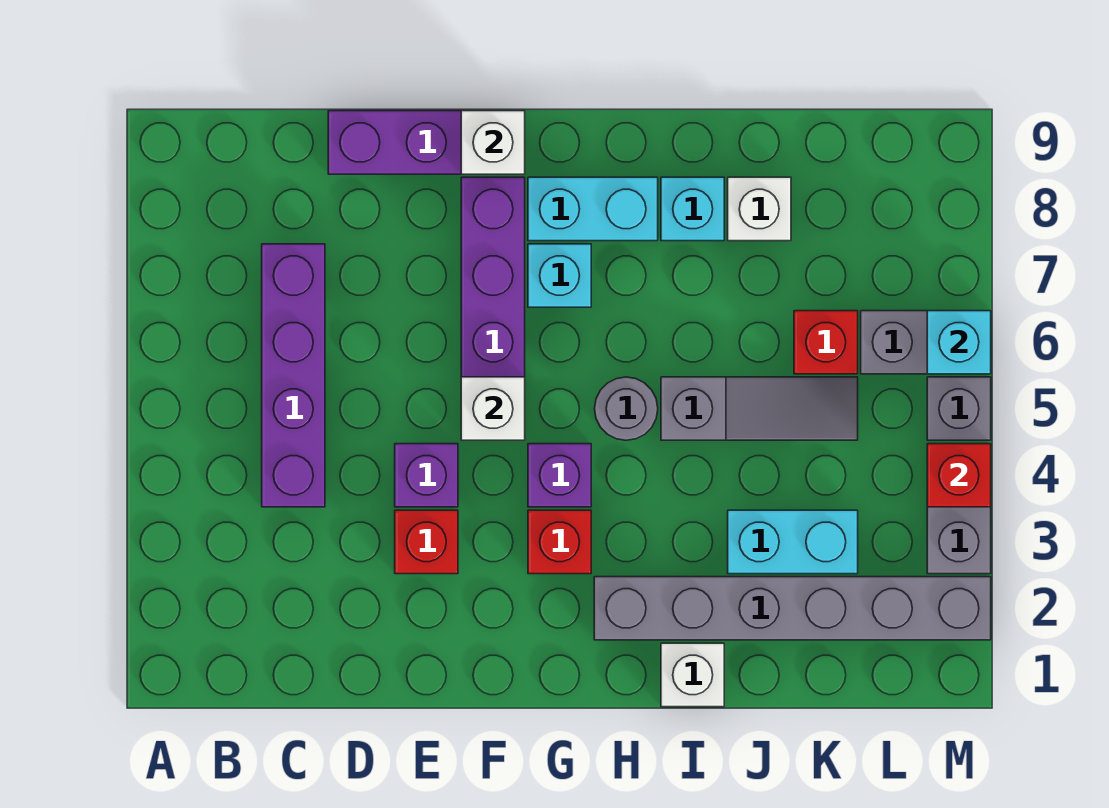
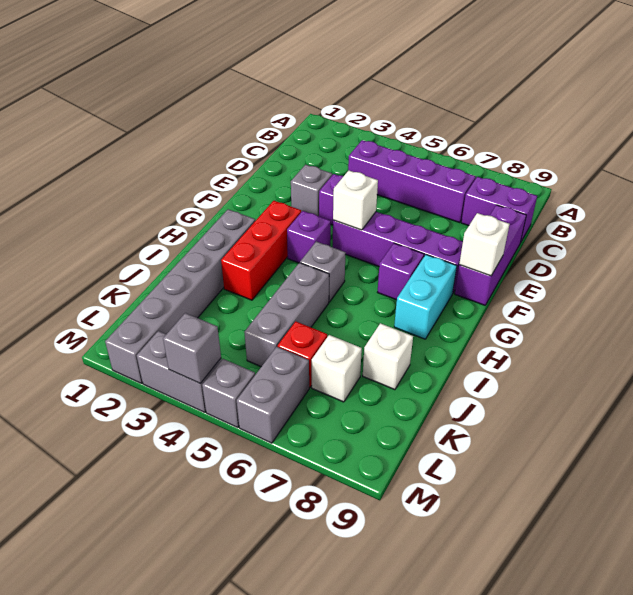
none -> purple 1x2 brick [461,177,537,243]
red 1x1 brick [395,510,458,574] -> grey 1x1 brick [291,164,332,216]
red 1x1 brick [528,510,591,574] -> red 1x3 brick [221,201,301,300]
cyan 1x1 brick [528,244,591,307] -> purple 1x1 brick [378,243,424,300]
grey 1x1 round brick [595,377,658,440] -> grey 1x1 brick [300,242,346,302]
white 1x1 brick [661,643,724,707] -> white 1x1 brick moved to [312,335,362,402]
grey 1x3 slope [661,377,858,440] -> grey 1x3 brick [244,263,329,367]
cyan 1x1 brick [661,177,724,241] -> none
cyan 1x2 brick [728,510,858,574] -> none
red 1x1 brick [927,444,991,507] -> grey 1x1 brick [163,313,221,384]
cyan 1x1 brick [927,311,991,374] -> none

